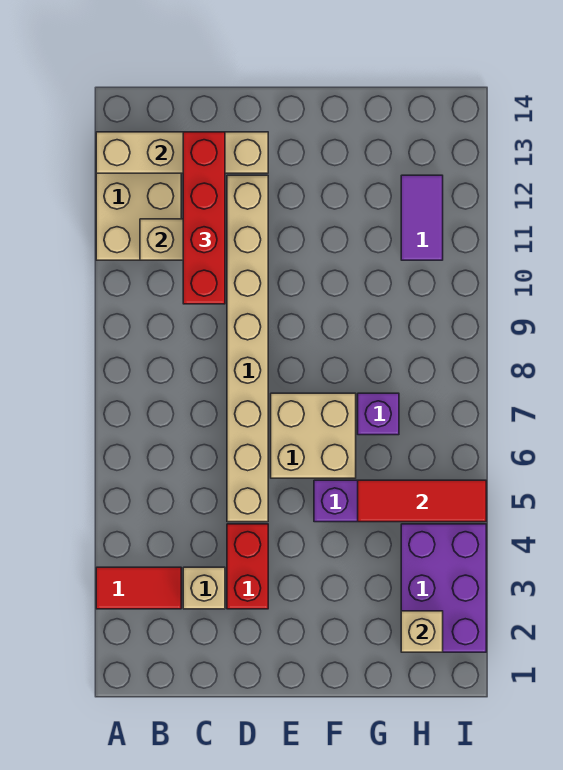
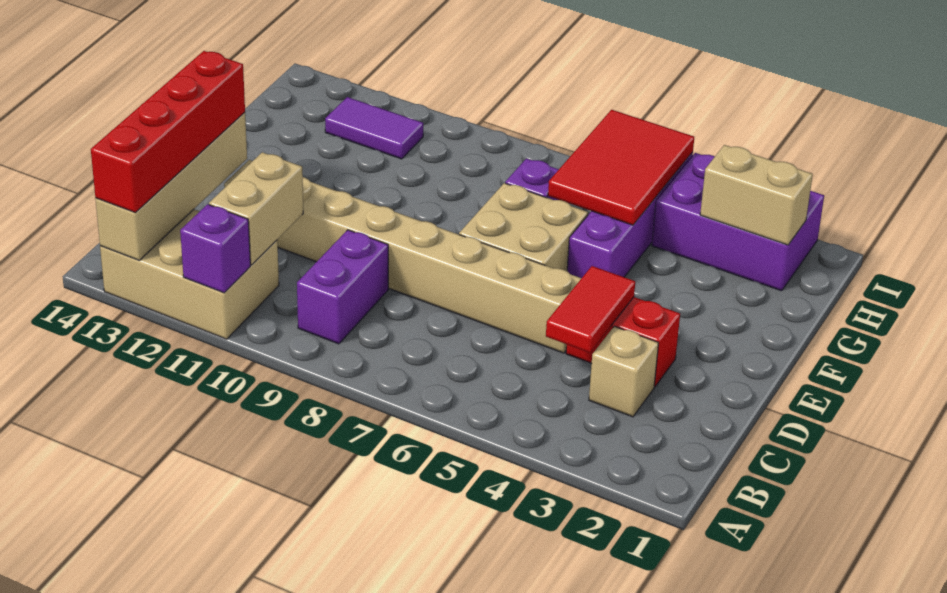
red 1x2 tile [96,567,181,609] -> red 1x2 tile moved to [546,266,635,353]
none -> purple 1x1 brick [180,204,250,293]
none -> purple 1x2 brick [297,230,388,344]
red 1x4 brick [183,132,225,304] -> red 1x4 brick turned to [91,51,245,212]
red 1x3 tile [358,480,486,522] -> red 2x3 tile [548,110,694,225]
tan 1x1 brick [401,611,443,652] -> tan 1x2 brick [700,145,813,245]

